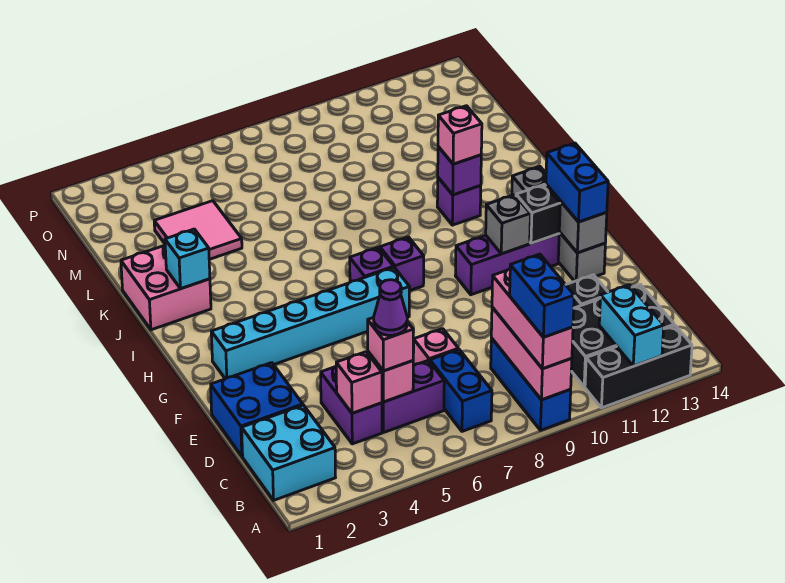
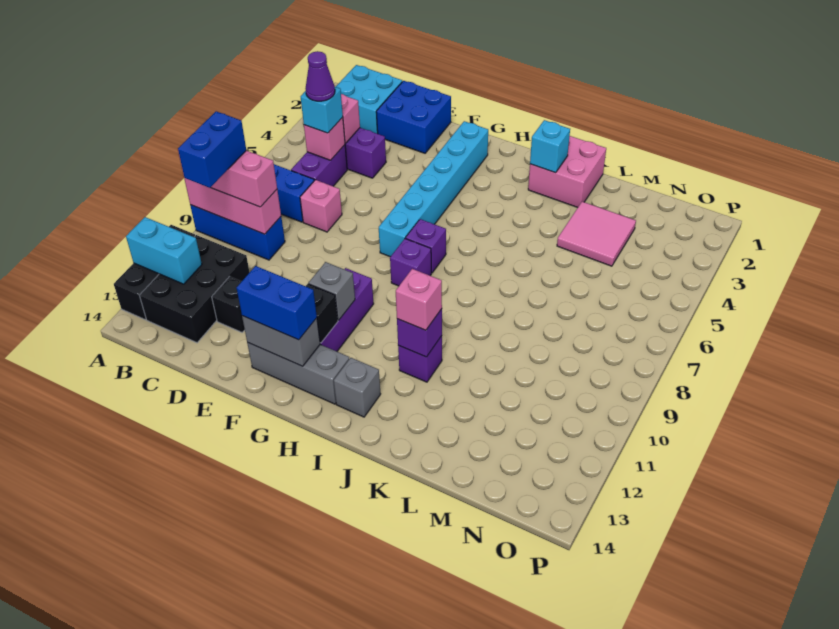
blue 1x2 brick [510,254,574,337] -> blue 1x2 brick turned to [178,111,246,188]
pink 1x1 brick [368,317,413,371] -> cyan 1x1 brick [301,87,343,133]

